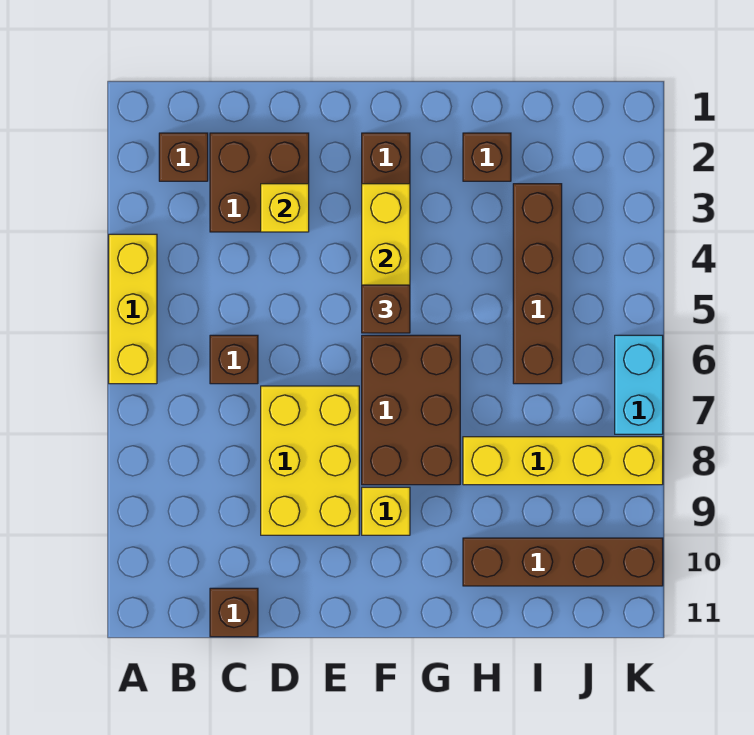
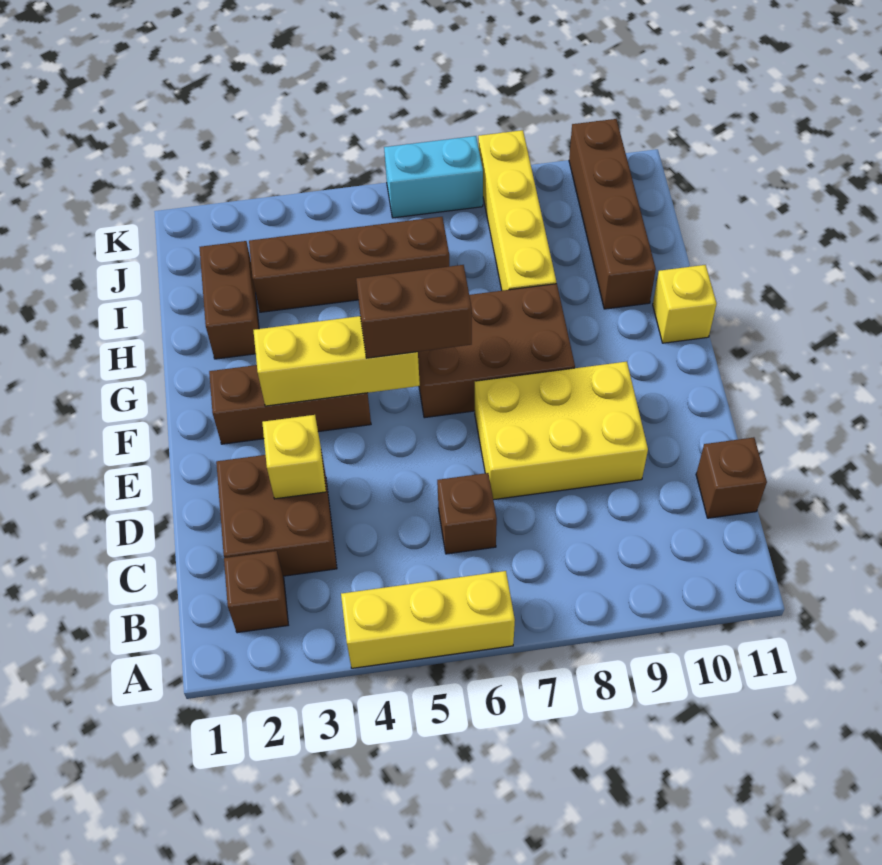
brown 1x1 brick [362,285,410,333] -> brown 1x2 brick [356,265,472,358]
yellow 1x1 brick [362,487,410,535] -> yellow 1x1 brick moved to [653,265,717,343]
brown 1x1 brick [463,133,511,181] -> brown 1x2 brick [200,241,259,359]

